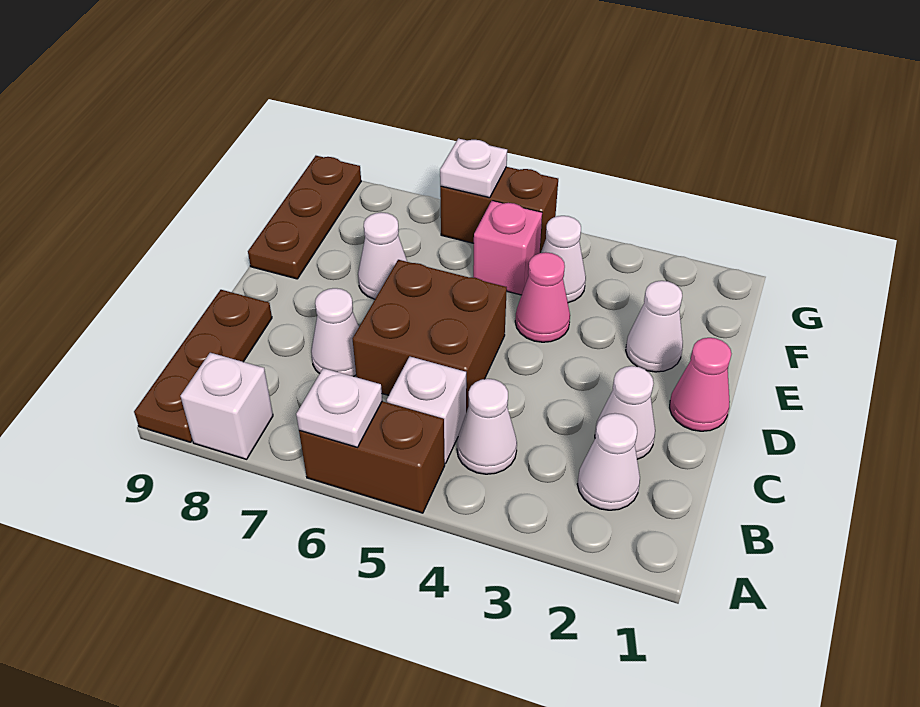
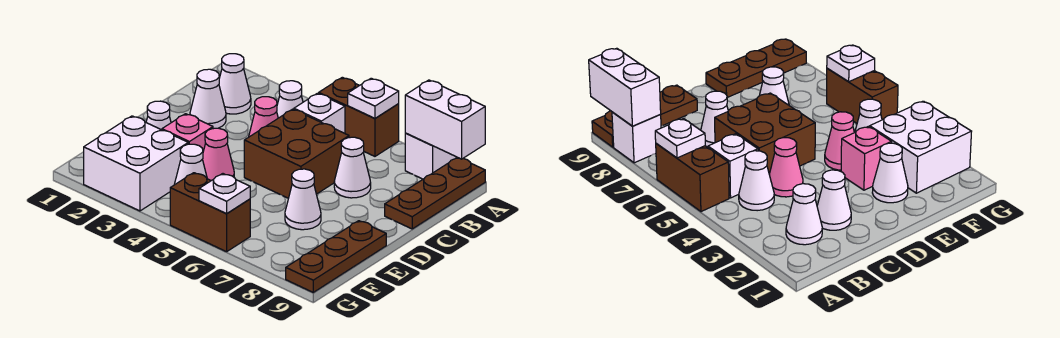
none -> white 1x2 brick [405,80,485,159]
pink 1x1 cone [670,338,731,431] -> pink 1x1 cone moved to [249,97,278,137]
none -> white 2x2 brick [84,116,188,211]
pink 1x1 brick [473,201,542,295] -> pink 1x1 brick moved to [162,114,213,151]

